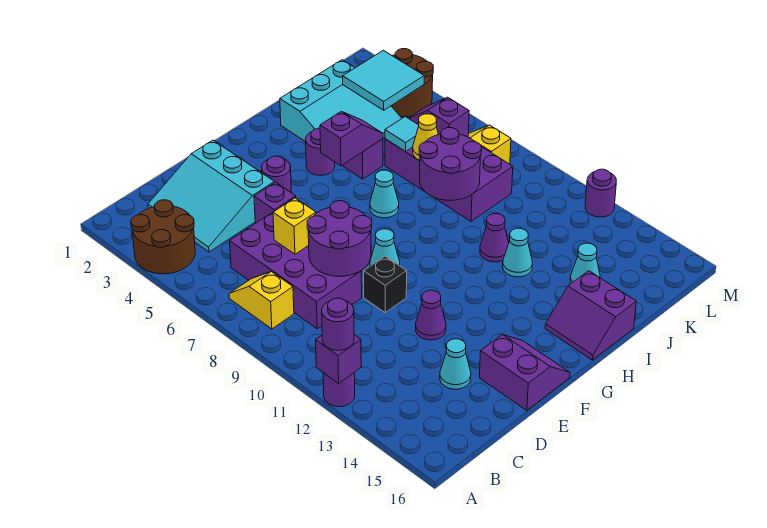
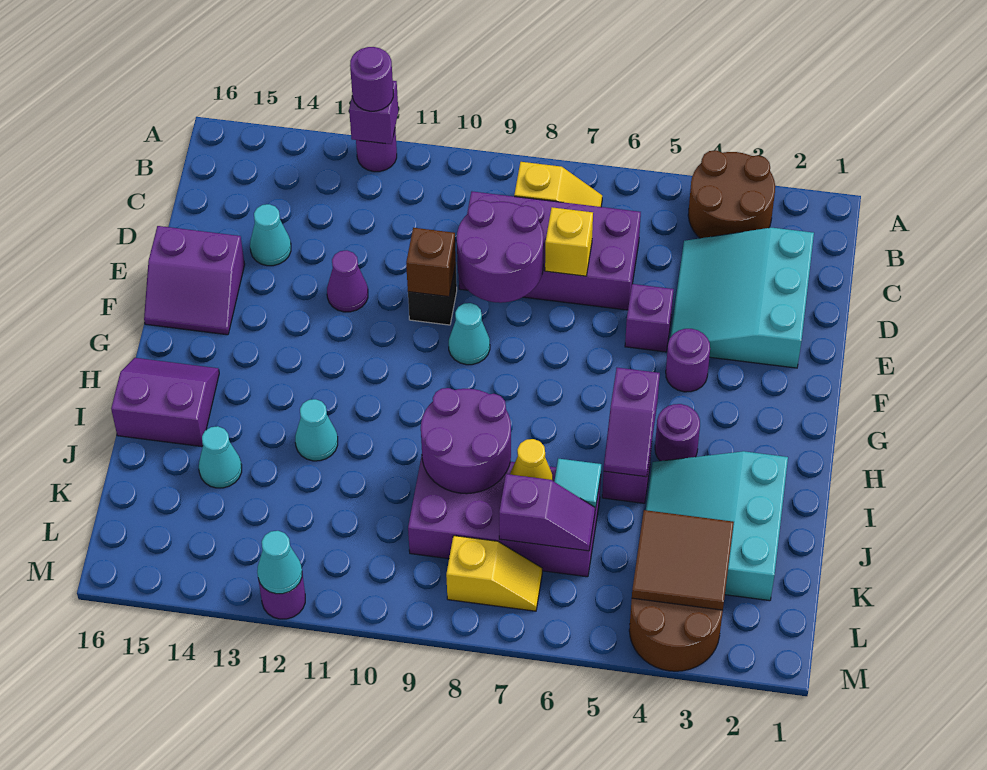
cyan 3x3 slope [148,140,275,252] -> cyan 3x3 slope turned to [670,228,814,368]
none -> brown 1x1 brick [406,228,456,297]
cyan 1x1 cone [370,170,399,218] -> cyan 1x1 cone moved to [257,531,302,594]
purple 1x1 cone [480,214,509,262] -> none
cyan 2x2 tile [343,50,424,110] -> brown 2x2 tile [632,510,734,610]

